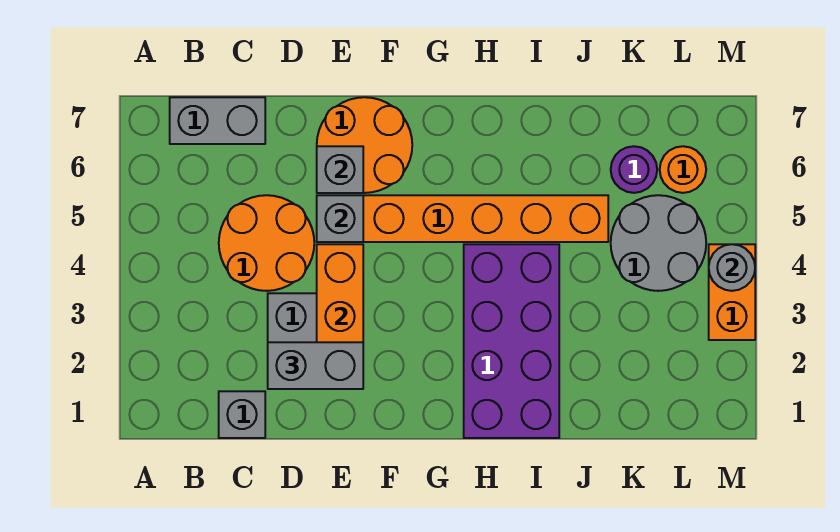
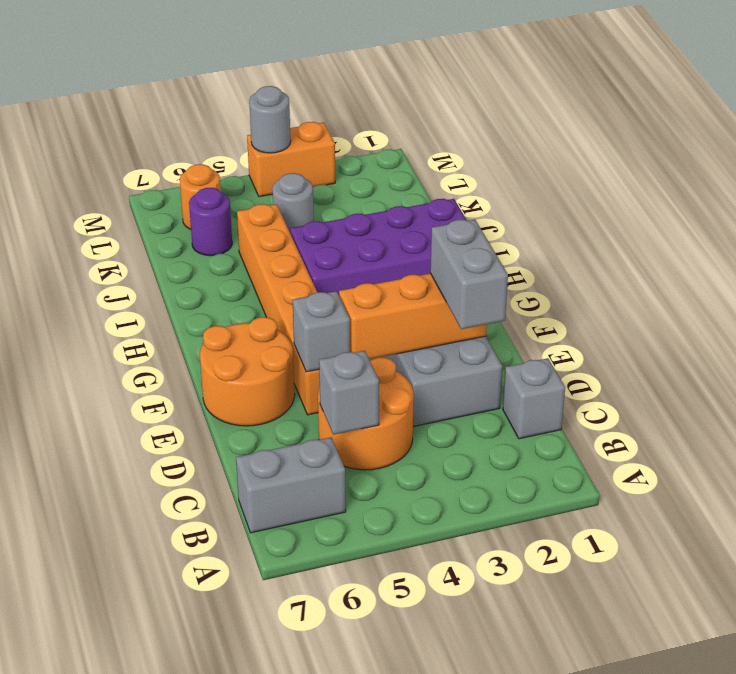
grey 1x2 brick [170,97,265,144] -> grey 1x2 brick turned to [236,437,346,533]
grey 1x1 brick [317,146,363,193] -> grey 1x1 brick moved to [319,351,379,435]
grey 2x2 round brick [611,195,706,291] -> grey 1x1 round brick [272,173,314,232]

